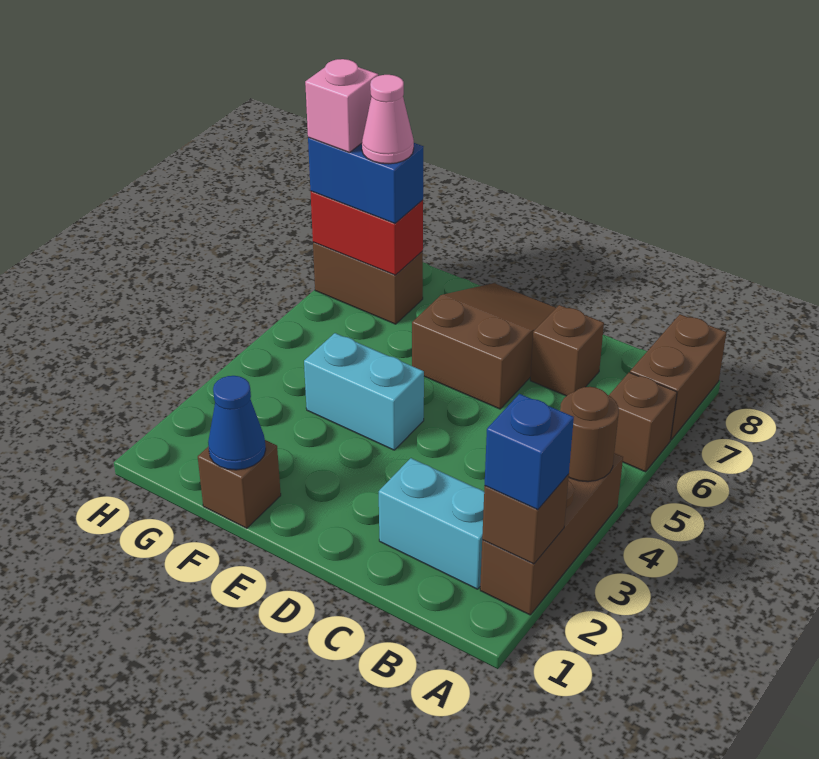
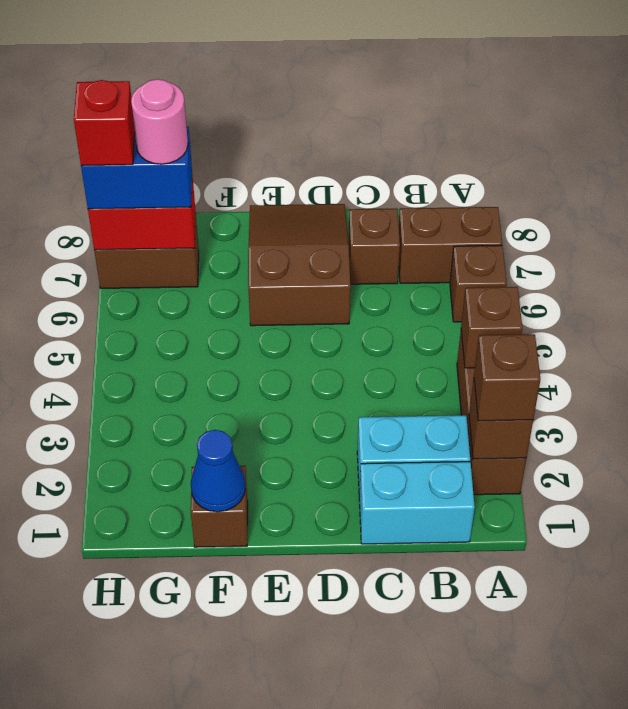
blue 1x1 brick [485,394,574,510] -> brown 1x1 brick [474,334,540,421]
brown 1x1 round brick [560,387,619,482] -> brown 1x1 brick [461,287,522,368]
brown 1x2 brick [630,314,726,440] -> brown 1x2 brick turned to [399,207,502,283]
cyan 1x2 brick [304,333,424,450] -> cyan 1x2 brick moved to [359,462,475,544]
pink 1x1 cone [362,75,414,164] -> pink 1x1 round brick [131,79,188,164]
pink 1x1 brick [305,59,378,153] -> red 1x1 brick [74,80,135,166]

